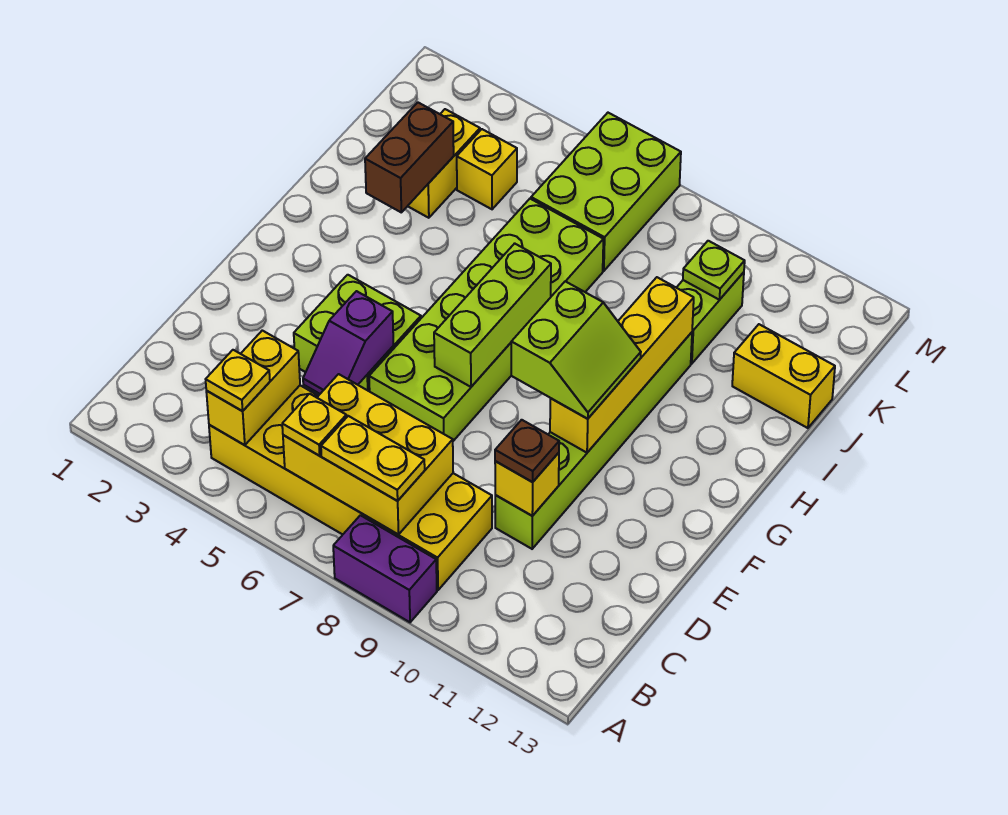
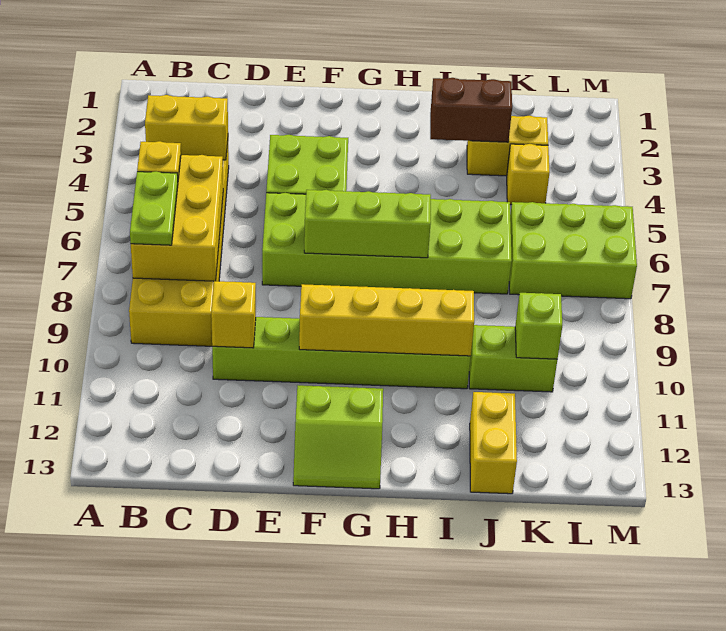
purple 1x2 brick [333,515,437,622] -> none
yellow 1x1 plate [206,350,270,411] -> none
yellow 1x2 plate [321,416,425,501] -> lime 1x2 plate [130,171,178,245]
purple 1x2 slope [303,291,394,394] -> none
brown 1x1 plate [495,420,559,482] -> none
lime 2x2 slope [511,281,641,419] -> lime 2x2 slope moved to [293,385,383,489]
lime 1x1 plate [683,241,745,300] -> lime 1x1 brick [515,293,562,359]

